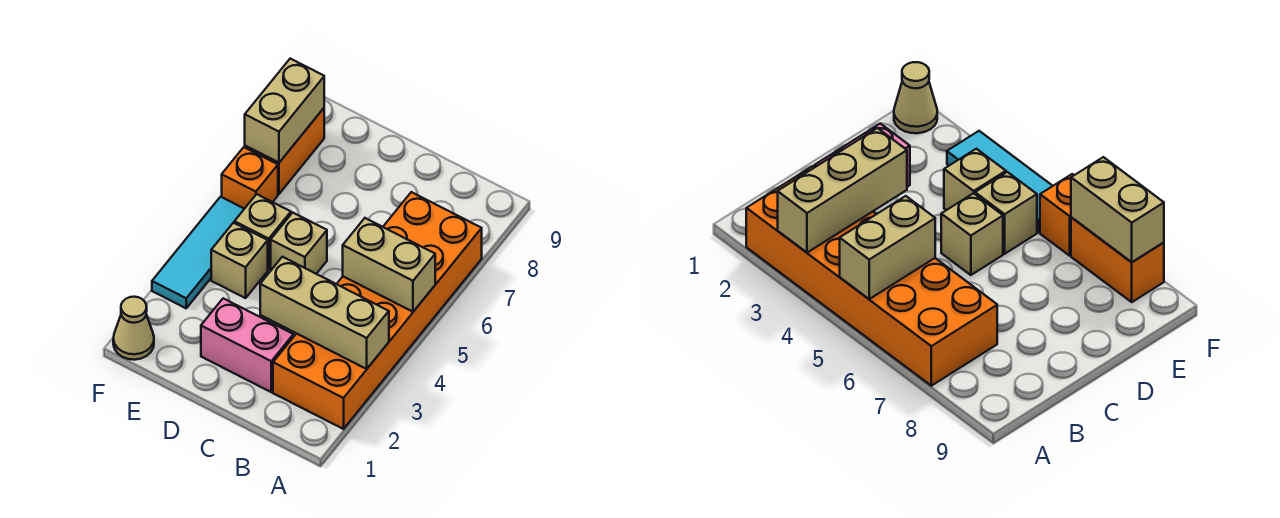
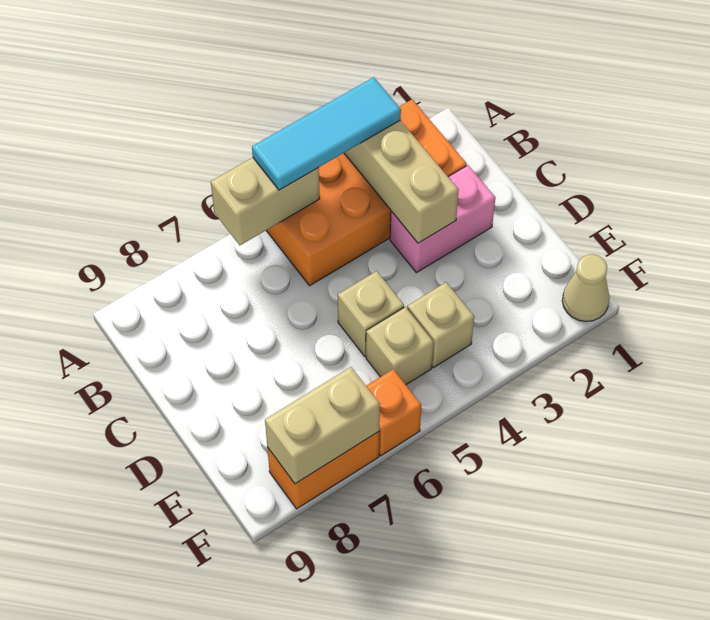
orange 2x6 brick [273,192,482,429] -> orange 2x4 brick [266,100,467,286]
tan 1x2 brick [343,218,435,312] -> tan 1x2 brick turned to [211,158,320,245]
pink 1x2 brick [201,298,293,392] -> pink 1x2 brick turned to [390,165,495,273]
cyan 1x3 tile [152,197,244,308] -> cyan 1x3 tile moved to [252,77,401,190]

